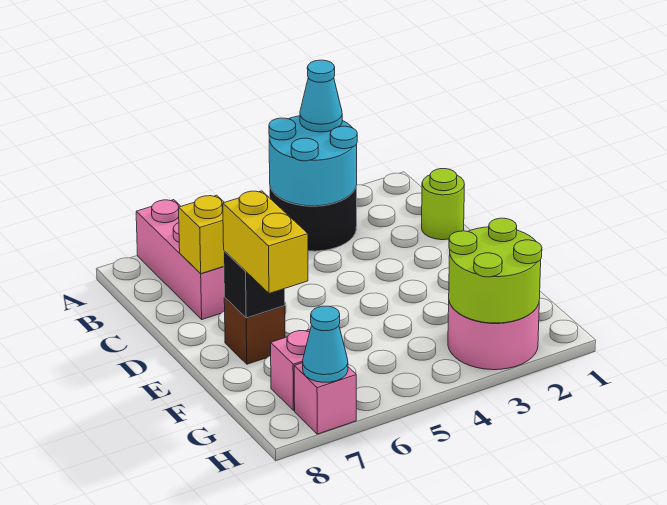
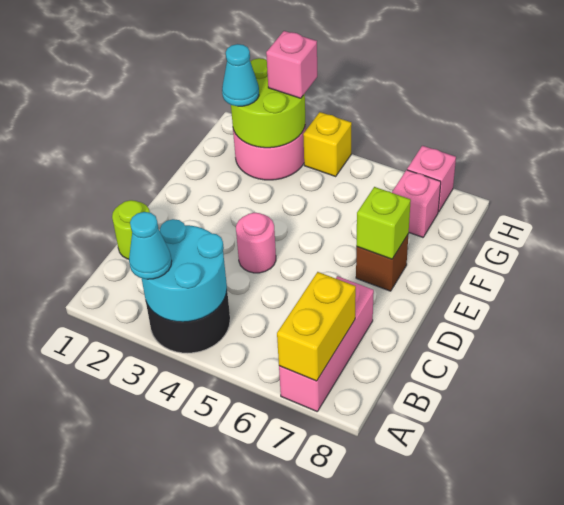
yellow 1x1 brick [179,195,224,274] -> yellow 1x1 brick moved to [303,112,352,176]
none -> pink 1x1 round brick [236,213,276,273]
black 1x1 brick [224,251,285,318] -> lime 1x1 brick [356,187,411,259]
yellow 1x2 brick [223,191,308,293] -> yellow 1x2 brick moved to [277,272,356,381]
none -> pink 1x1 brick [266,31,317,98]
cyan 1x1 cone [303,306,348,382] -> cyan 1x1 cone moved to [222,44,259,106]

